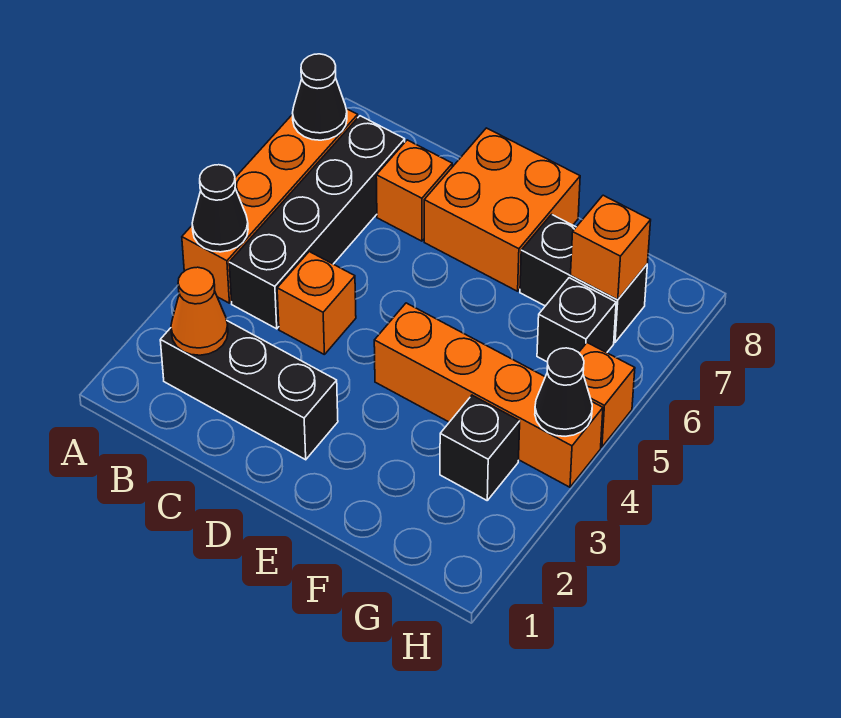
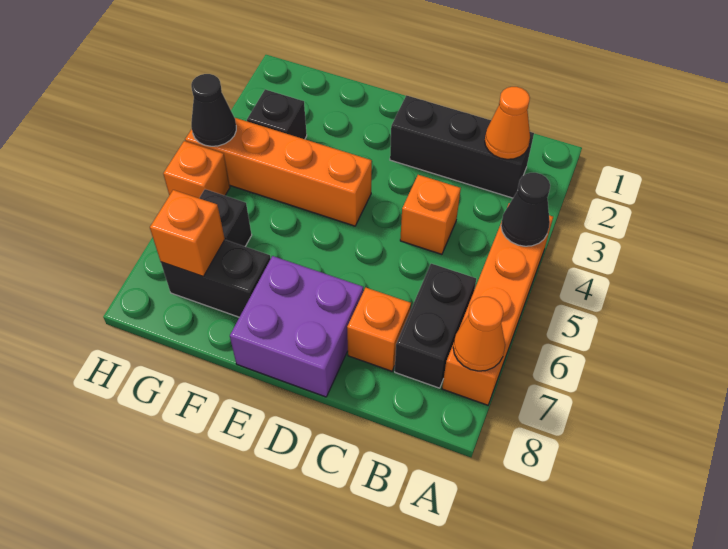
black 1x1 cone [293,54,347,140] -> orange 1x1 cone [453,297,505,371]
black 1x4 brick [229,116,405,329] -> black 1x2 brick [395,264,476,388]
orange 2x2 brick [424,128,580,291] -> purple 2x2 brick [230,256,363,397]

